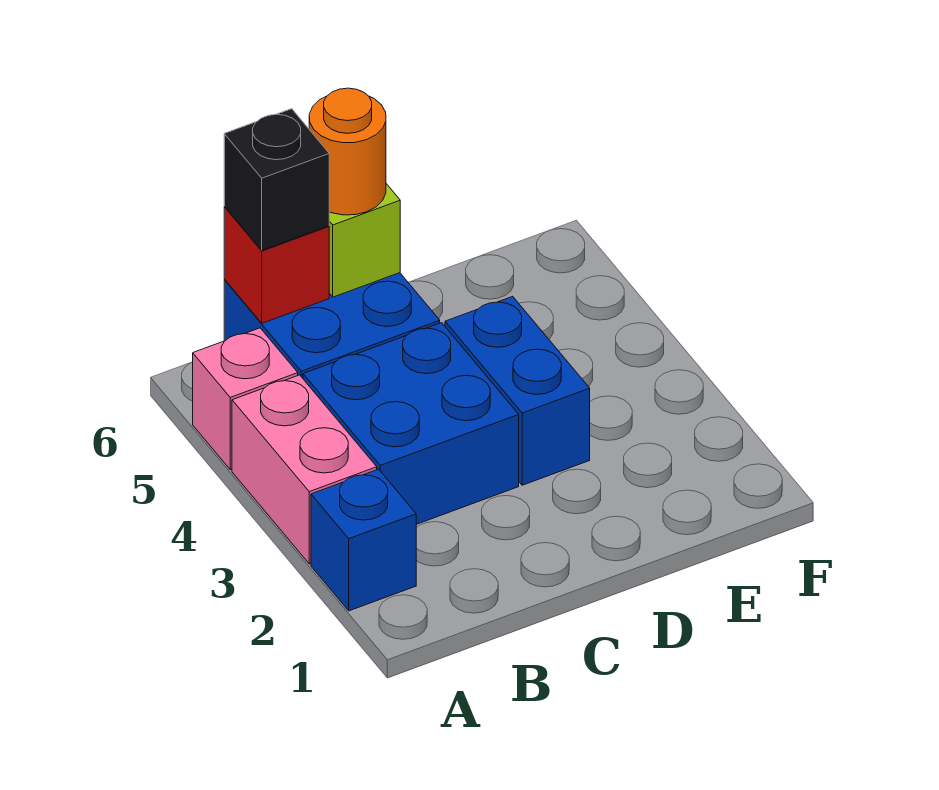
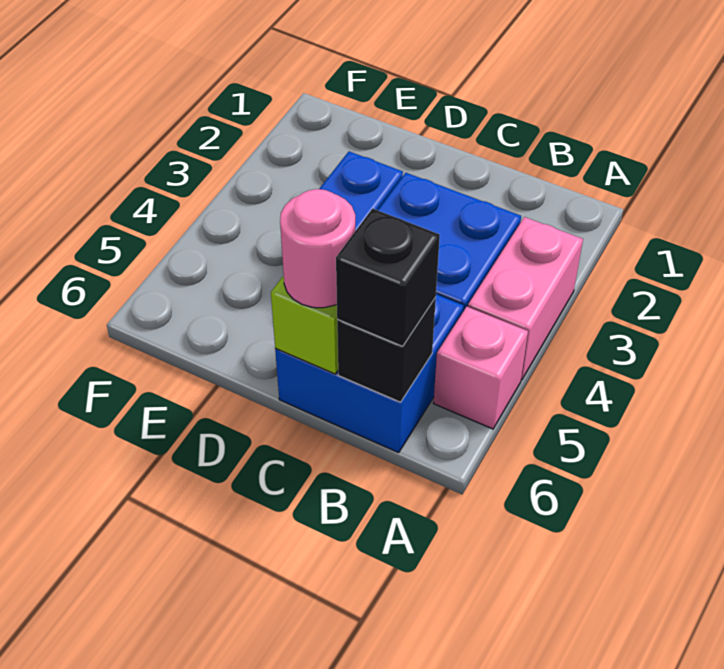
blue 1x1 brick [311,469,416,611] -> none
red 1x1 brick [224,207,329,323] -> black 1x1 brick [337,297,436,402]
orange 1x1 round brick [309,88,386,215] -> pink 1x1 round brick [280,189,355,308]

